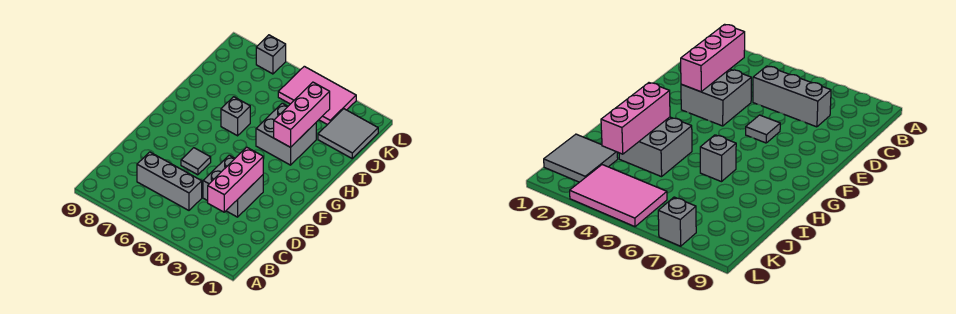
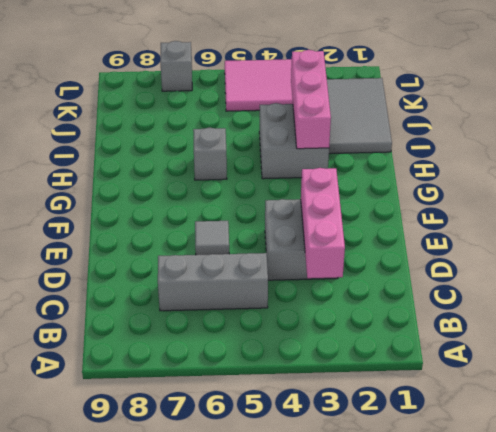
grey 2x2 tile [318,109,378,158] -> grey 2x3 tile [327,78,392,154]

